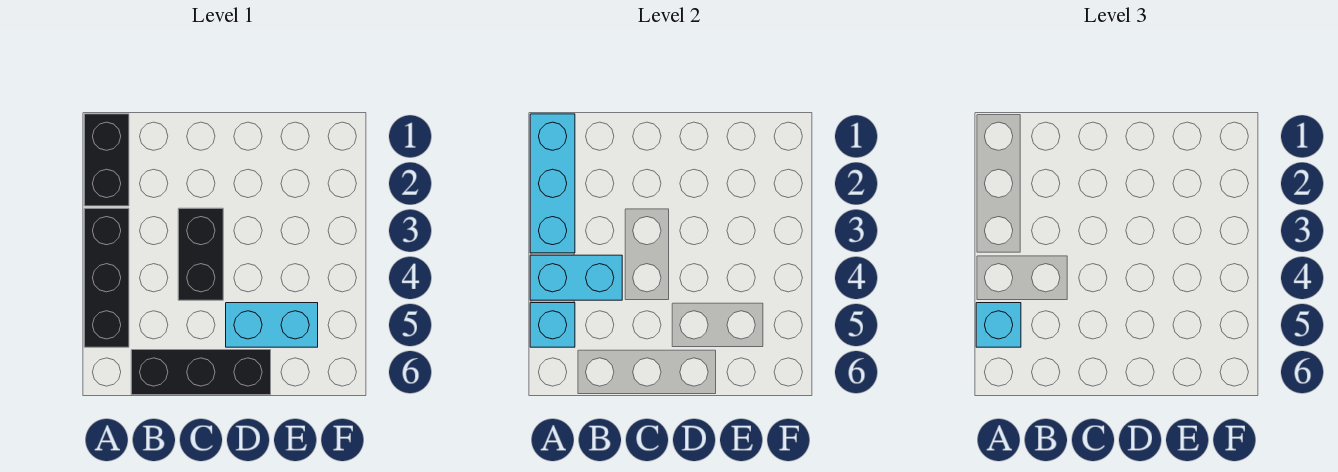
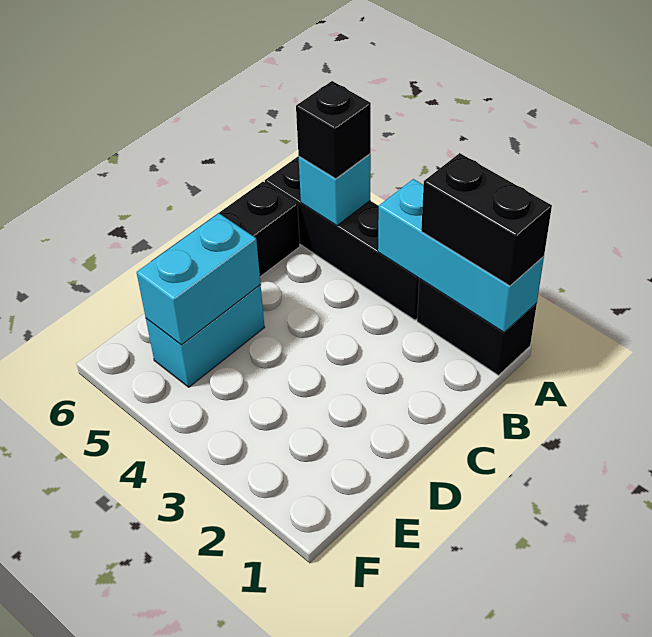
black 1x3 brick [84,208,129,347] -> black 1x4 brick [265,156,419,320]
cyan 1x2 brick [530,255,622,300] -> cyan 1x2 brick moved to [137,213,260,345]
cyan 1x1 brick [976,303,1021,347] -> black 1x1 brick [296,81,371,179]
black 1x2 brick [178,208,223,300] -> black 1x2 brick moved to [421,153,552,286]

